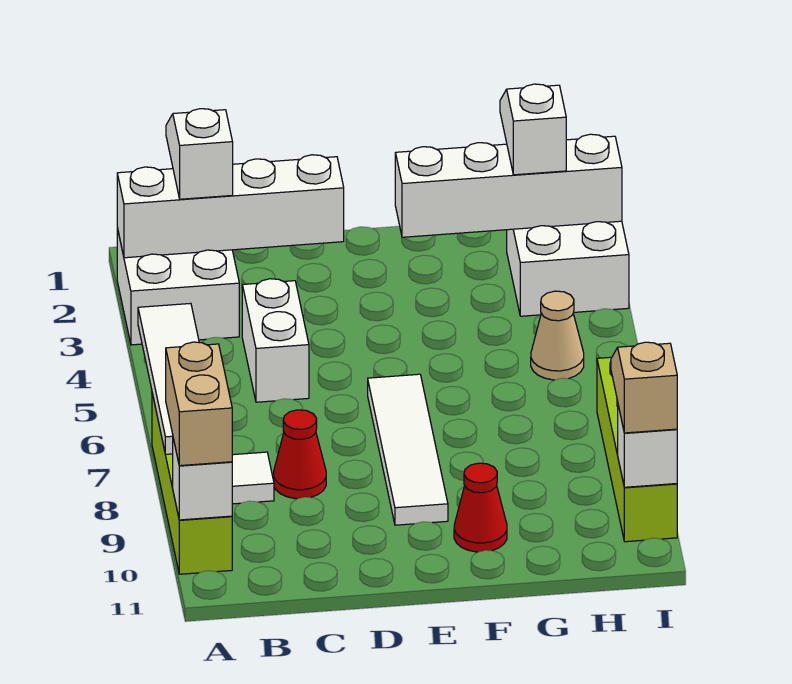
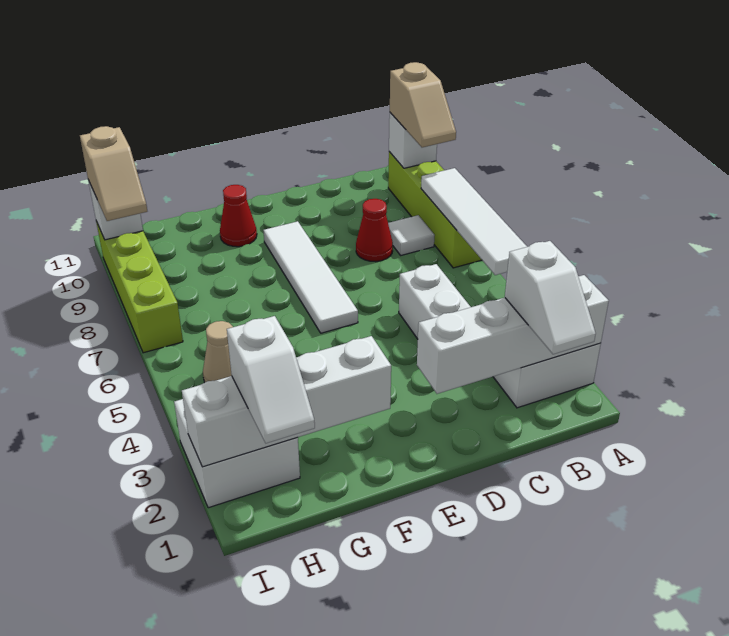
tan 1x2 brick [166,342,232,466] -> tan 1x2 slope [390,62,456,147]

